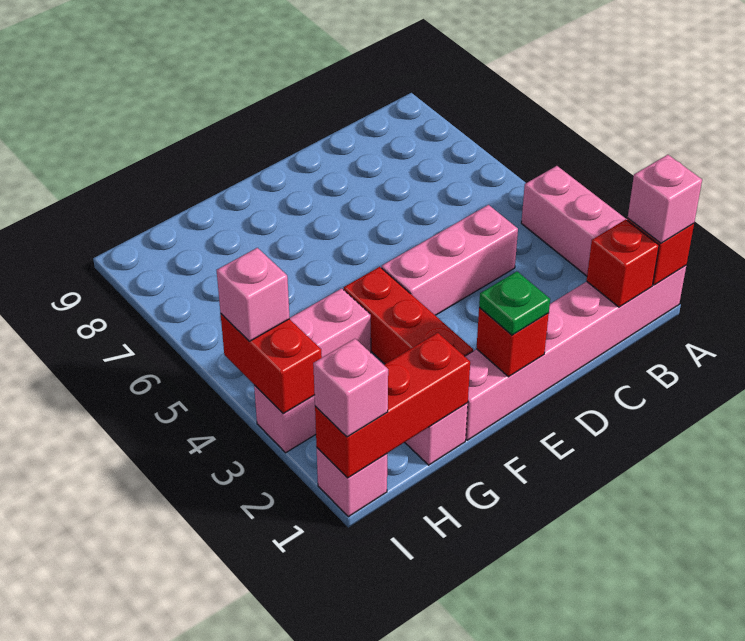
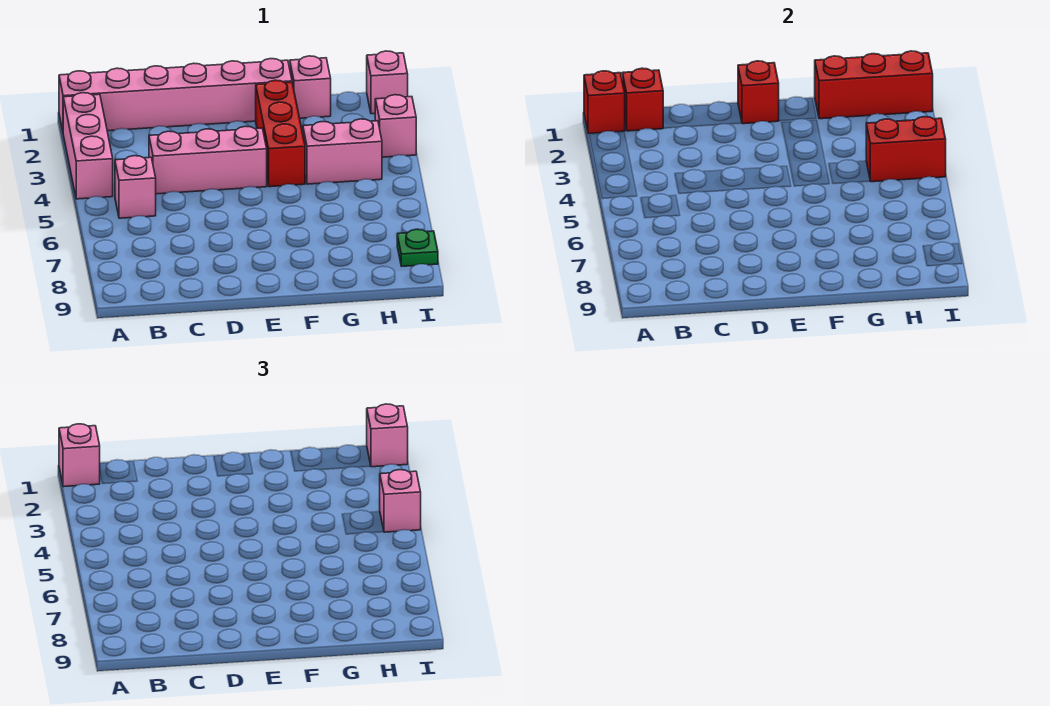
none -> pink 1x1 brick [115,156,156,218]
green 1x1 plate [479,271,550,335] -> green 1x1 plate moved to [397,229,438,266]
red 1x2 brick [221,314,322,413] -> red 1x2 brick turned to [866,117,946,182]

